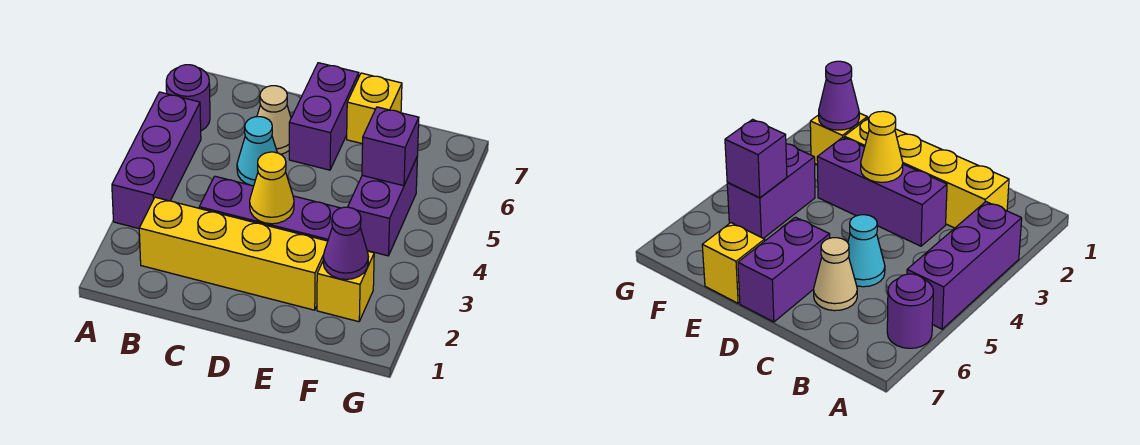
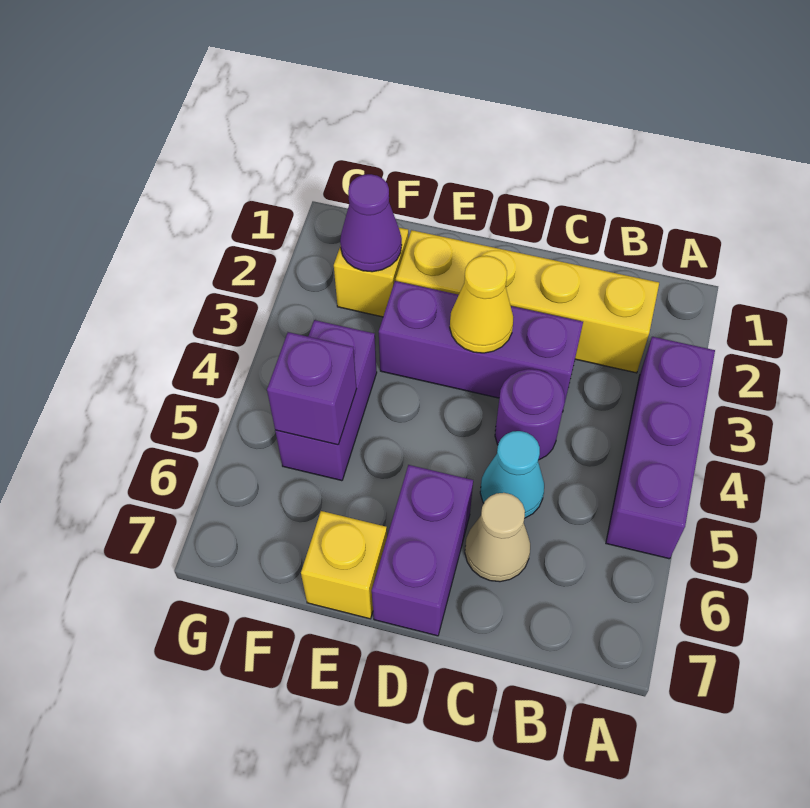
purple 1x1 round brick [166,65,210,131] -> purple 1x1 round brick moved to [495,369,565,460]

